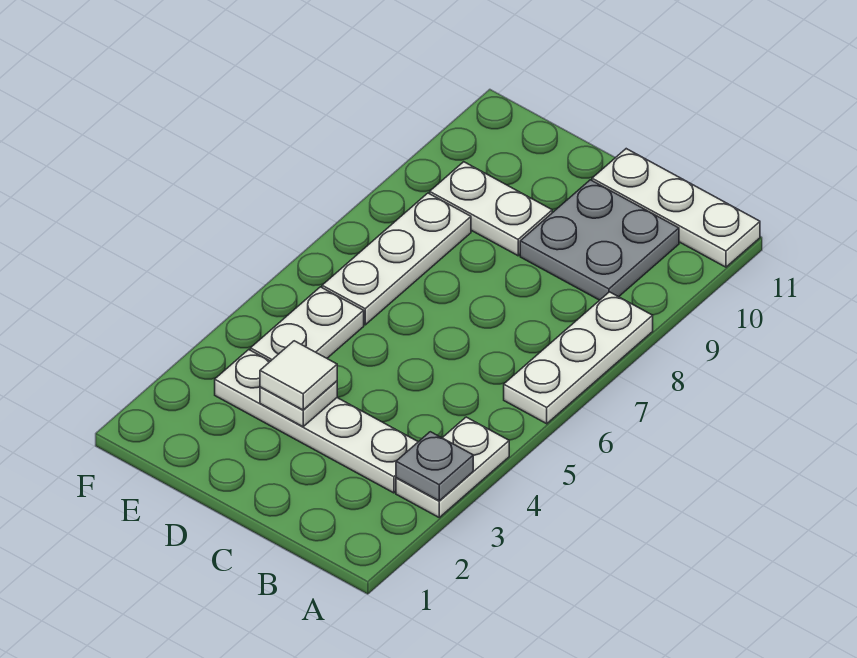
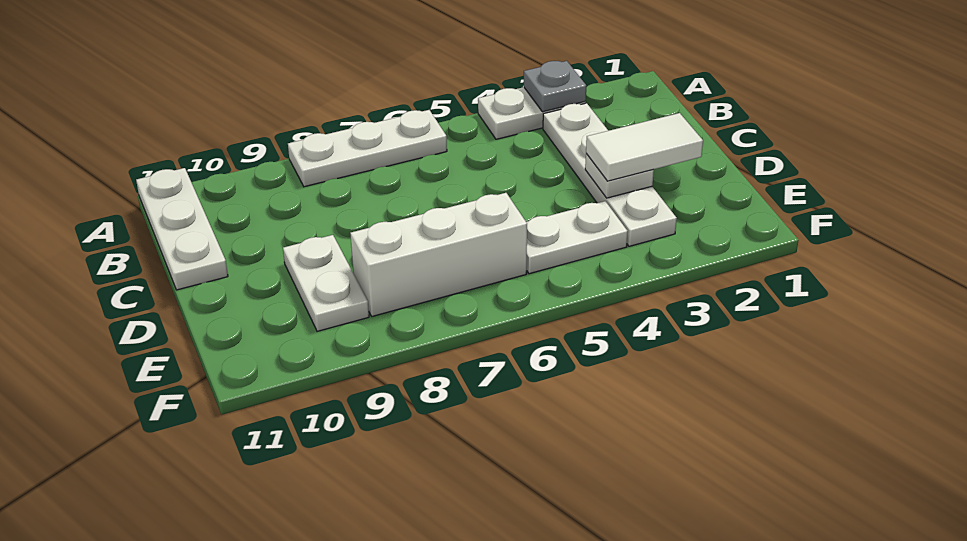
grey 2x2 plate [520,180,679,300] -> none
white 1x1 tile [260,341,337,410] -> white 1x2 tile [586,113,703,181]
white 1x3 plate [322,193,471,325] -> white 1x3 brick [350,193,527,316]

